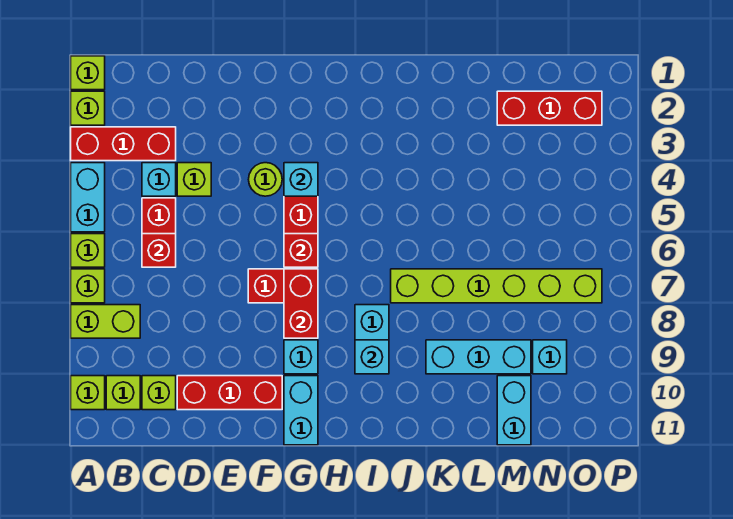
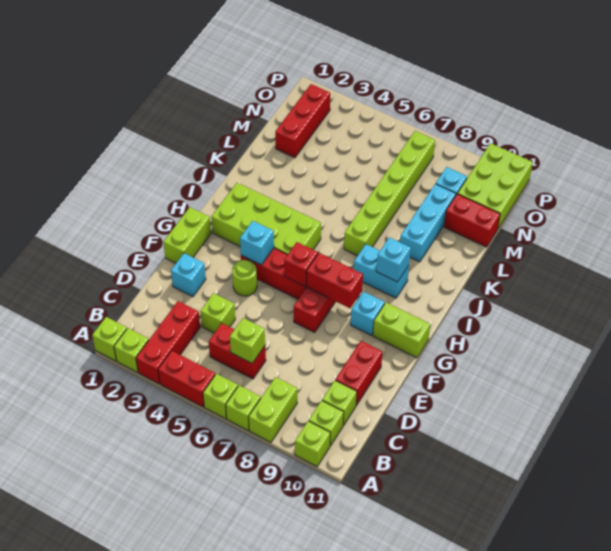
cyan 1x2 brick [71,163,105,232] -> red 1x2 brick [158,351,215,407]
cyan 1x1 brick [142,163,176,196] -> cyan 1x1 brick moved to [171,253,206,297]
red 1x1 brick [142,234,176,267] -> lime 1x1 brick [230,318,265,363]
red 1x3 brick [177,376,282,410] -> red 1x2 brick [335,341,382,405]
none -> lime 1x2 brick [163,207,211,263]
cyan 1x2 brick [284,376,318,445] -> lime 1x2 brick [373,302,430,358]
none -> lime 2x4 brick [211,183,321,255]
cyan 1x2 brick [497,376,531,445] -> red 1x2 brick [444,194,500,247]
none -> lime 2x3 brick [457,143,533,229]

